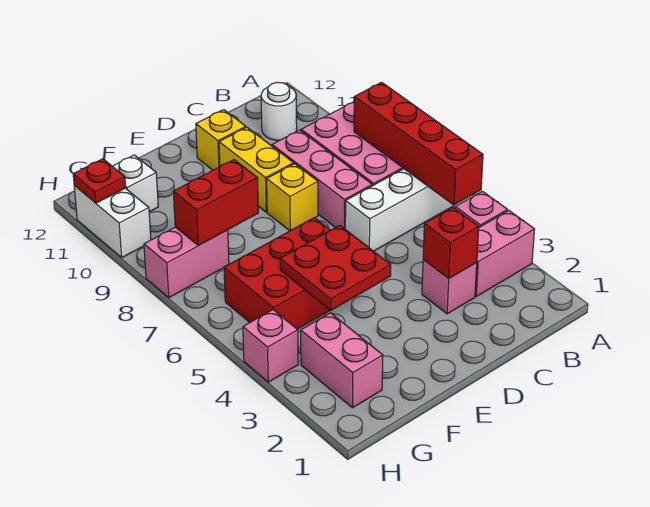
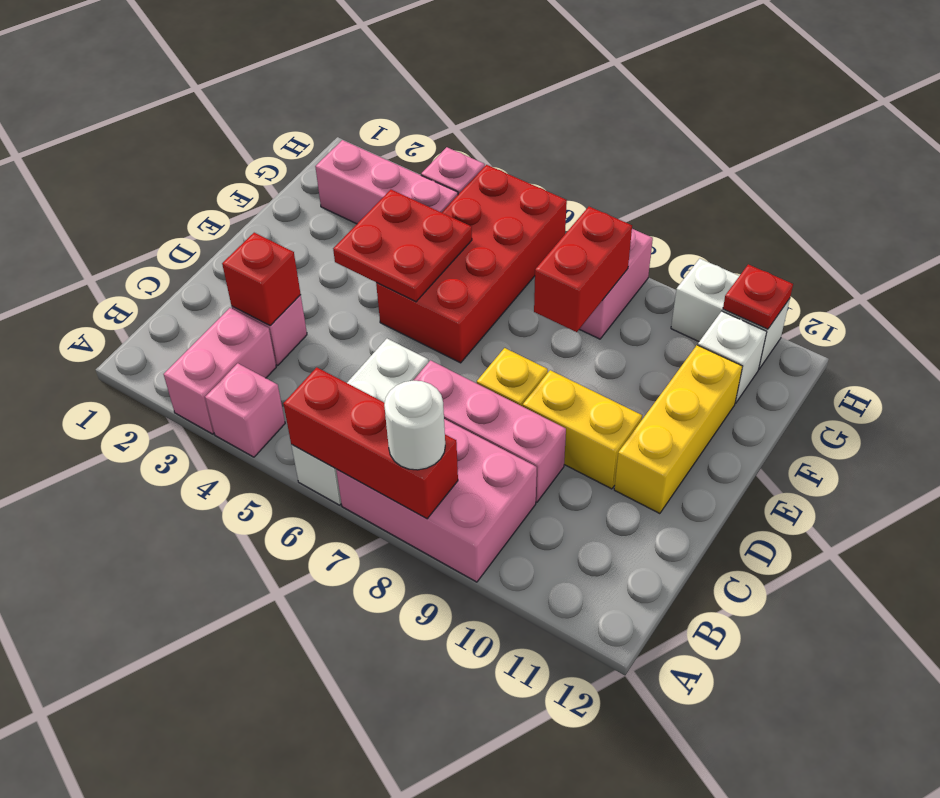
red 1x4 brick [354,82,483,205] -> red 1x3 brick [283,367,458,519]
white 1x1 round brick [261,82,297,140] -> white 1x1 round brick moved to [384,381,445,470]
yellow 1x1 brick [196,110,246,170] -> yellow 1x3 brick [614,345,742,514]
red 2x3 brick [224,218,330,329] -> red 2x4 brick [376,165,567,363]
pink 1x2 brick [301,313,383,408] -> pink 1x3 brick [315,140,458,224]

